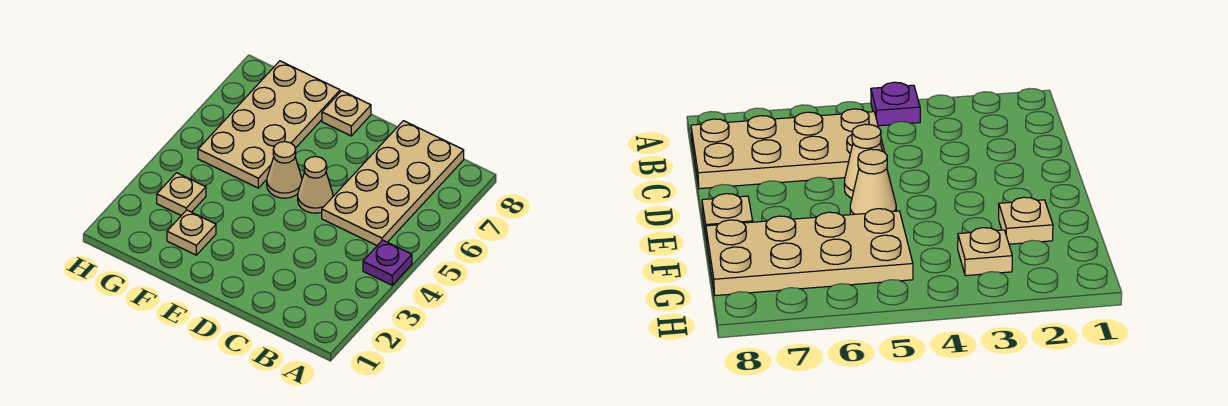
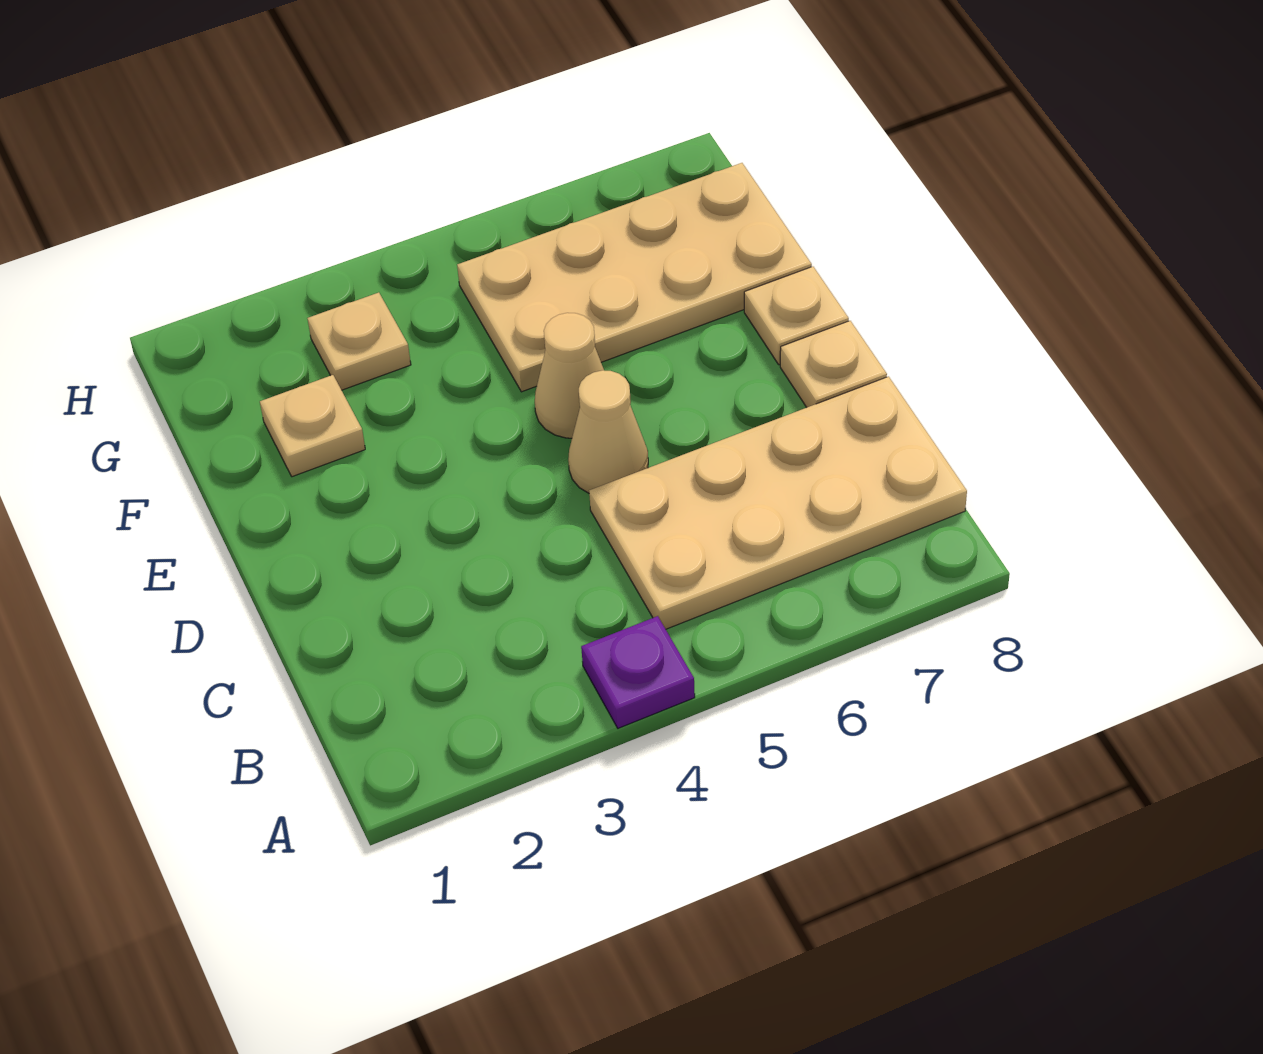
none -> tan 1x1 plate [780,321,887,407]

